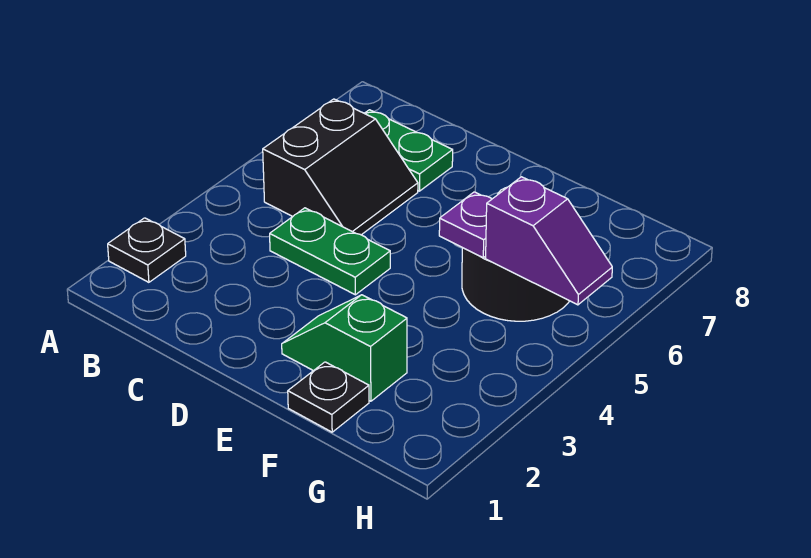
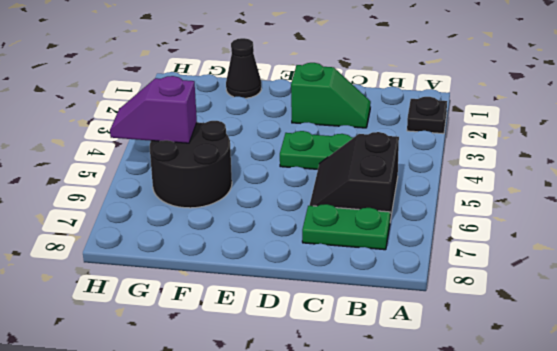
green 1x2 slope [282,295,407,401] -> green 1x2 slope moved to [291,63,371,128]
black 1x1 plate [288,362,369,432] -> black 1x1 cone [226,38,261,98]
purple 1x1 plate [439,192,492,258] -> none

